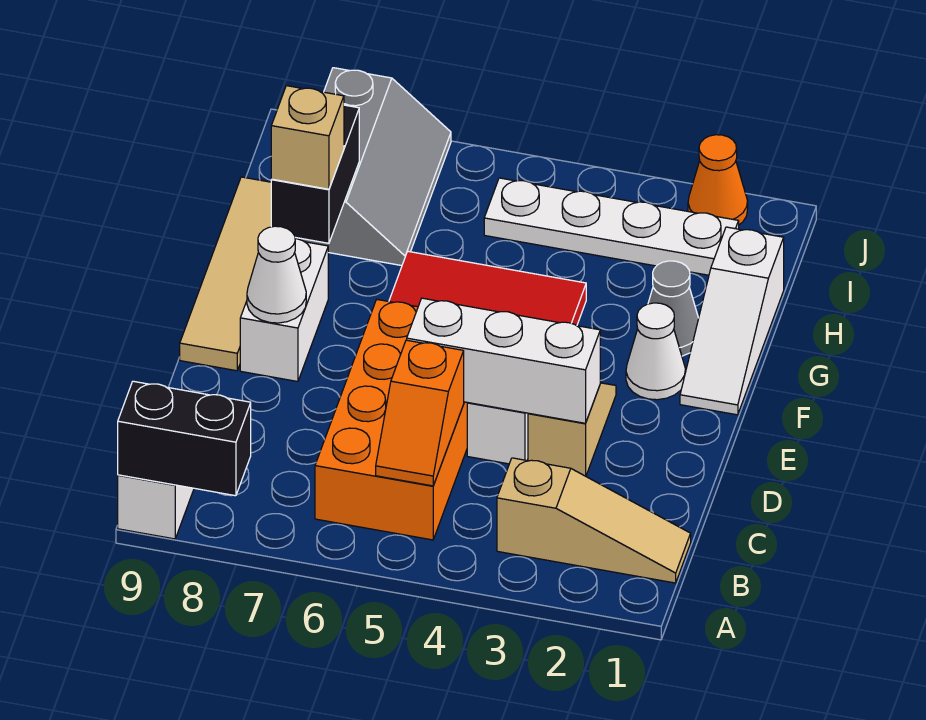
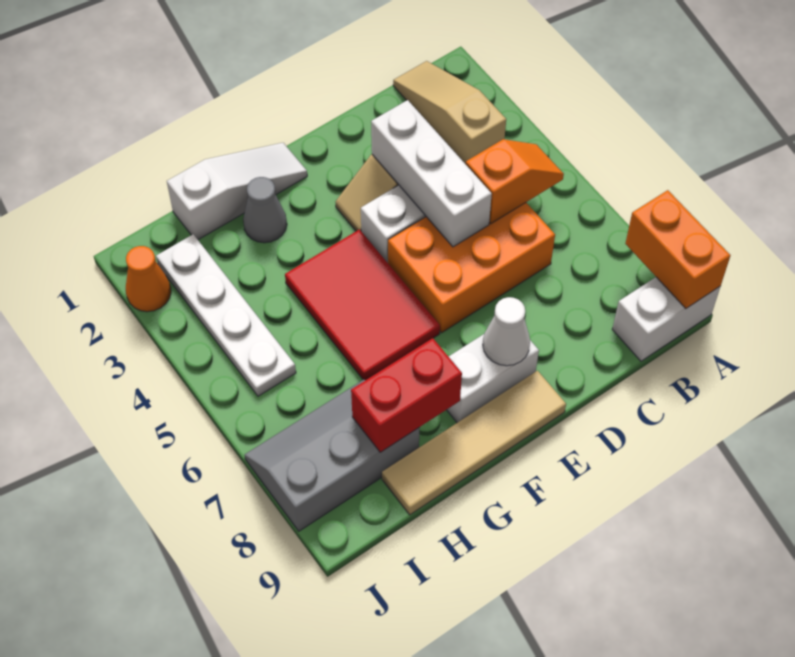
black 1x2 brick [118,381,251,496] -> orange 1x2 brick [625,190,730,309]
orange 2x4 brick [315,300,467,540] -> orange 2x3 brick [388,203,555,333]
white 1x1 cone [626,303,685,400] -> none
black 1x2 brick [271,105,359,243] -> red 1x2 brick [351,338,462,452]
tan 1x1 brick [271,86,344,189] -> none

